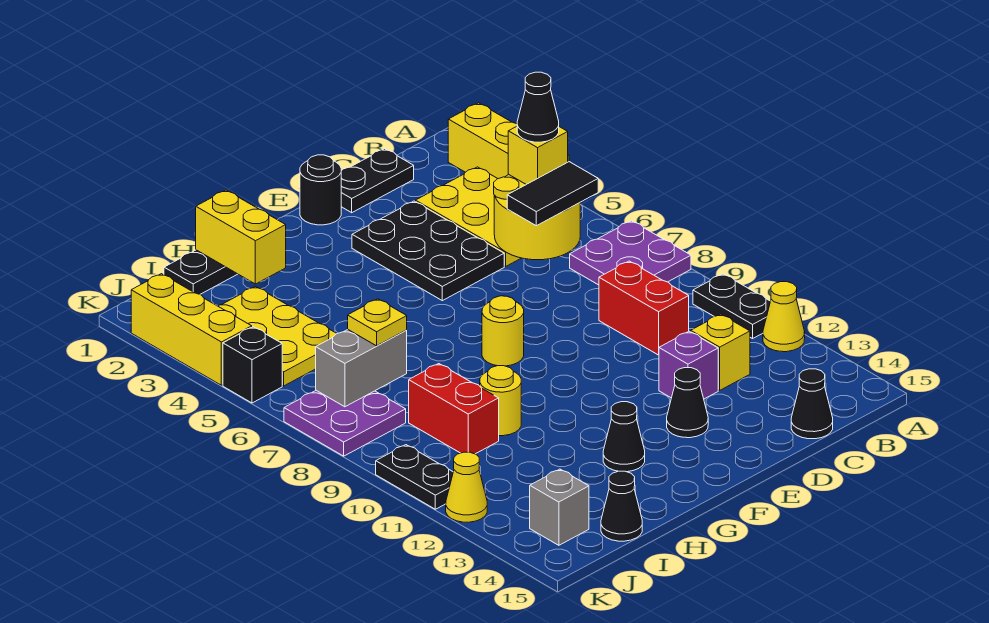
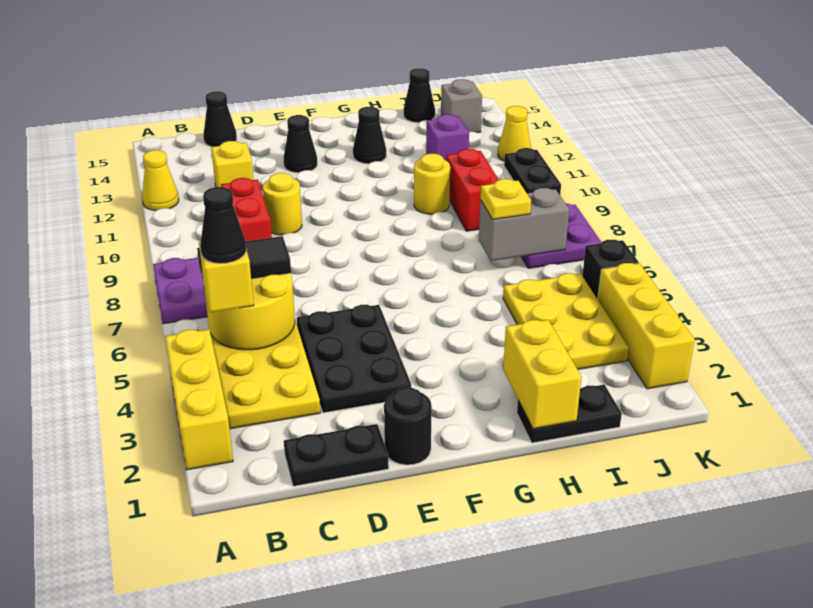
black 1x2 plate [693,274,770,339] -> none
purple 1x1 brick [659,331,718,399] -> purple 1x1 brick moved to [426,114,469,160]
yellow 1x1 round brick [482,296,524,366] -> yellow 1x1 round brick moved to [263,173,302,235]

